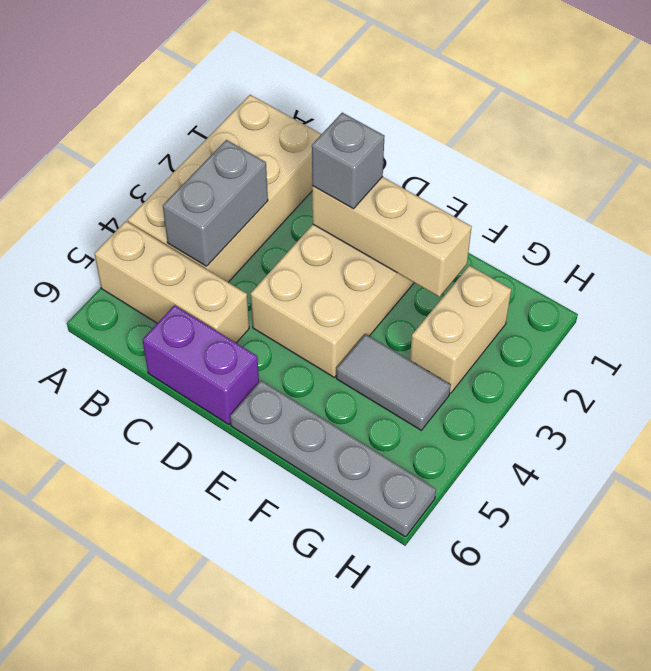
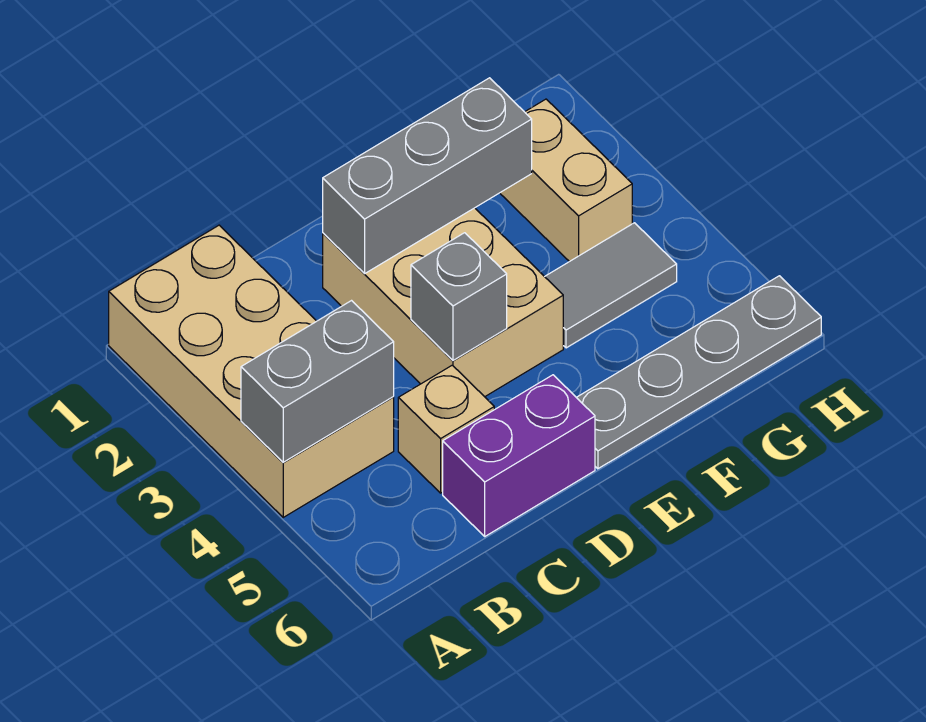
tan 1x3 brick [94,221,249,343] -> tan 1x1 brick [398,365,494,493]
grey 1x2 brick [163,140,268,266] -> grey 1x2 brick turned to [241,301,394,462]
tan 1x3 brick [312,177,472,297] -> grey 1x3 brick [323,78,532,273]
grey 1x1 brick [312,113,385,209] -> grey 1x1 brick moved to [411,233,507,360]

